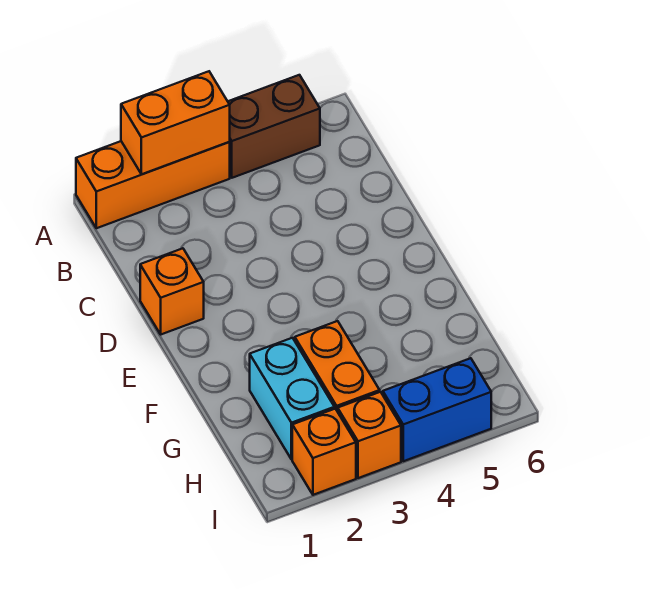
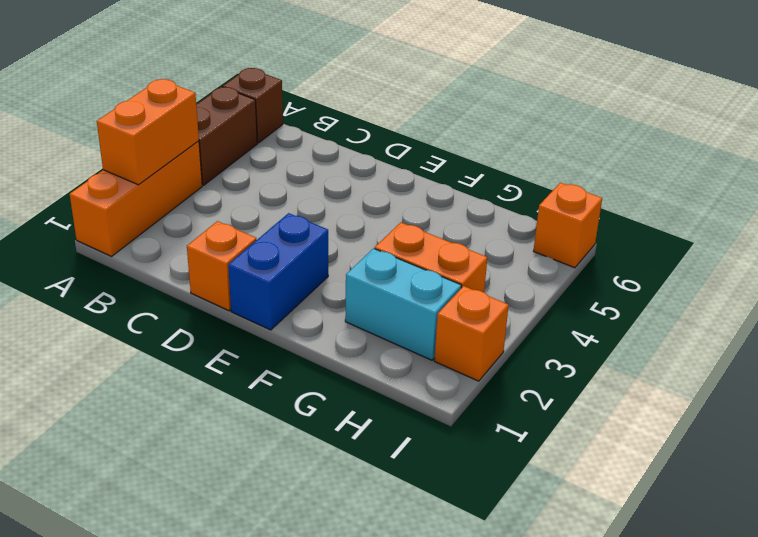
none -> brown 1x1 brick [223,68,283,143]
orange 1x1 brick [338,392,401,478] -> orange 1x1 brick moved to [534,183,602,268]
blue 1x2 brick [383,358,491,461] -> blue 1x2 brick moved to [228,213,328,330]

